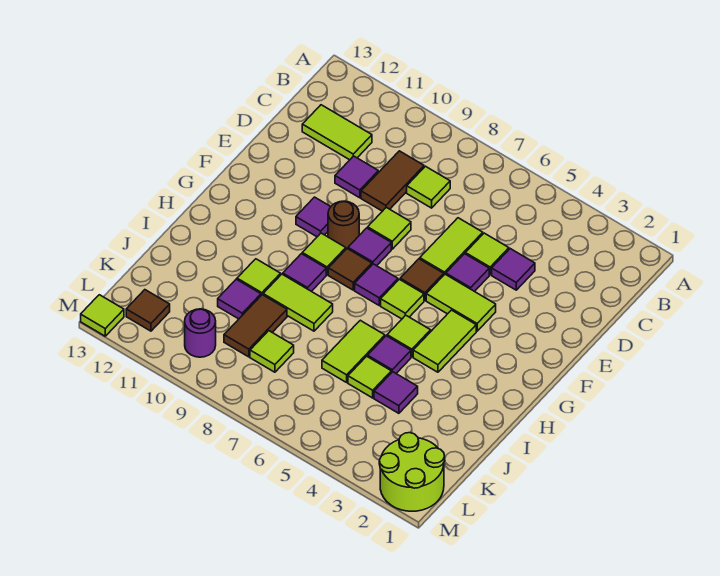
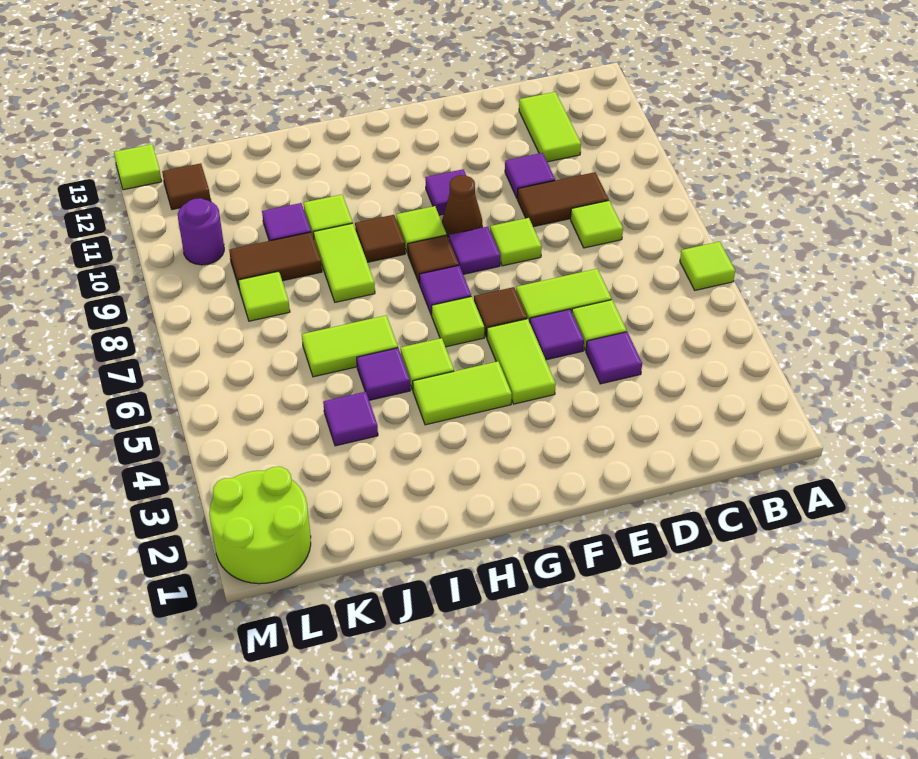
brown 1x1 round brick [328,201,359,249] -> brown 1x1 cone [442,175,482,237]
purple 1x1 tile [283,254,326,291] -> brown 1x1 tile [355,215,405,262]
lime 1x1 tile [348,356,391,398] -> lime 1x1 tile moved to [680,242,735,290]

